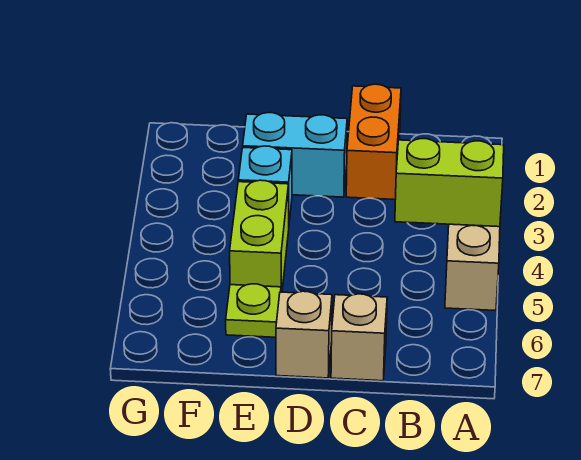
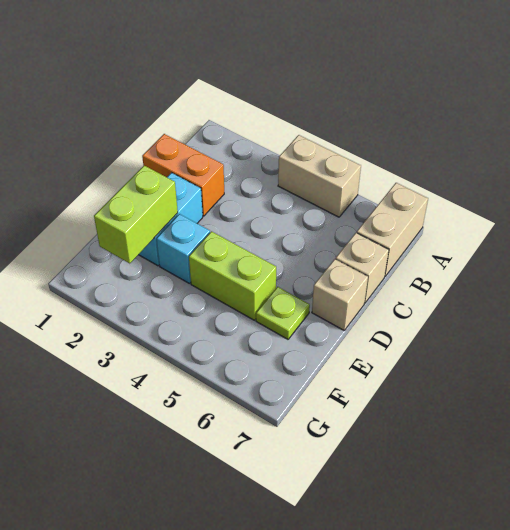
lime 1x2 brick [395,139,504,227] -> lime 1x2 brick moved to [94,166,178,263]
none -> tan 1x2 brick [357,183,428,276]

